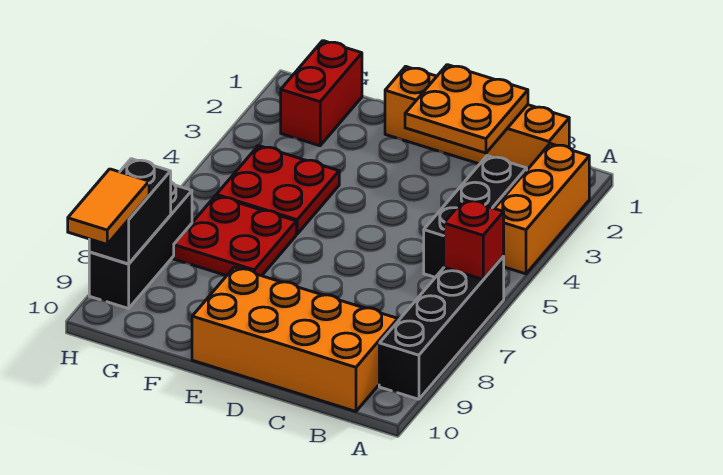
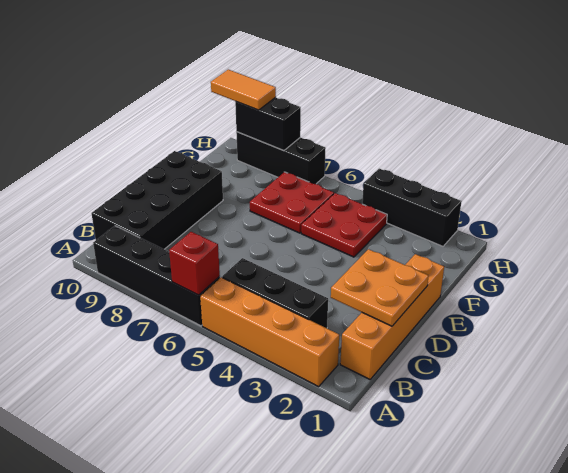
orange 1x3 brick [494,144,589,274] -> orange 1x4 brick [200,277,339,387]
orange 2x4 brick [192,267,398,411] -> black 2x4 brick [91,151,223,249]
red 1x2 brick [281,41,362,146] -> none
none -> black 1x3 brick [362,169,462,246]

